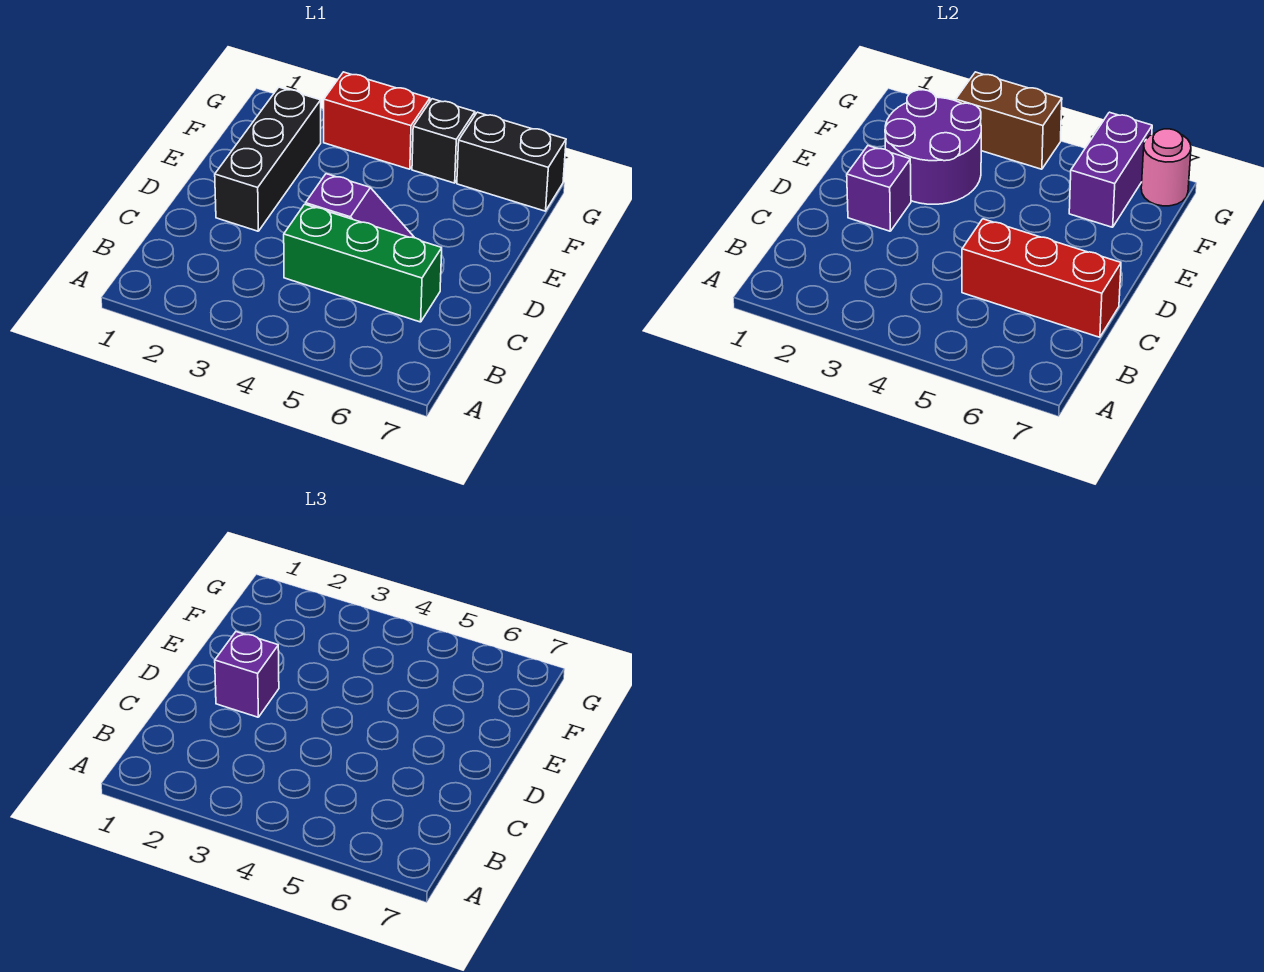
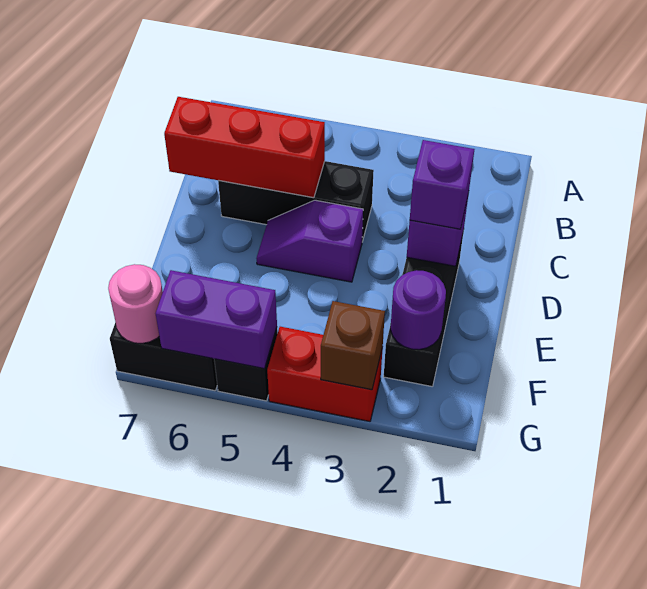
green 1x3 brick [284,204,442,322] -> black 1x3 brick [218,161,374,242]
purple 2x2 round brick [885,90,981,204] -> purple 1x1 round brick [391,270,446,350]
purple 1x2 brick [1069,112,1152,227] -> purple 1x2 brick turned to [156,270,277,369]
brown 1x2 brick [956,72,1062,169] -> brown 1x1 brick [321,301,385,390]

